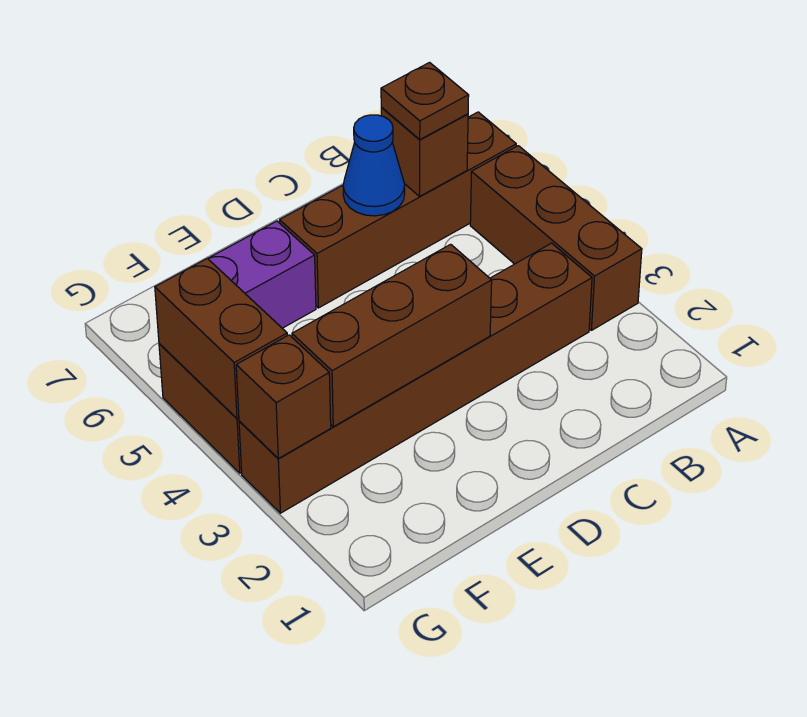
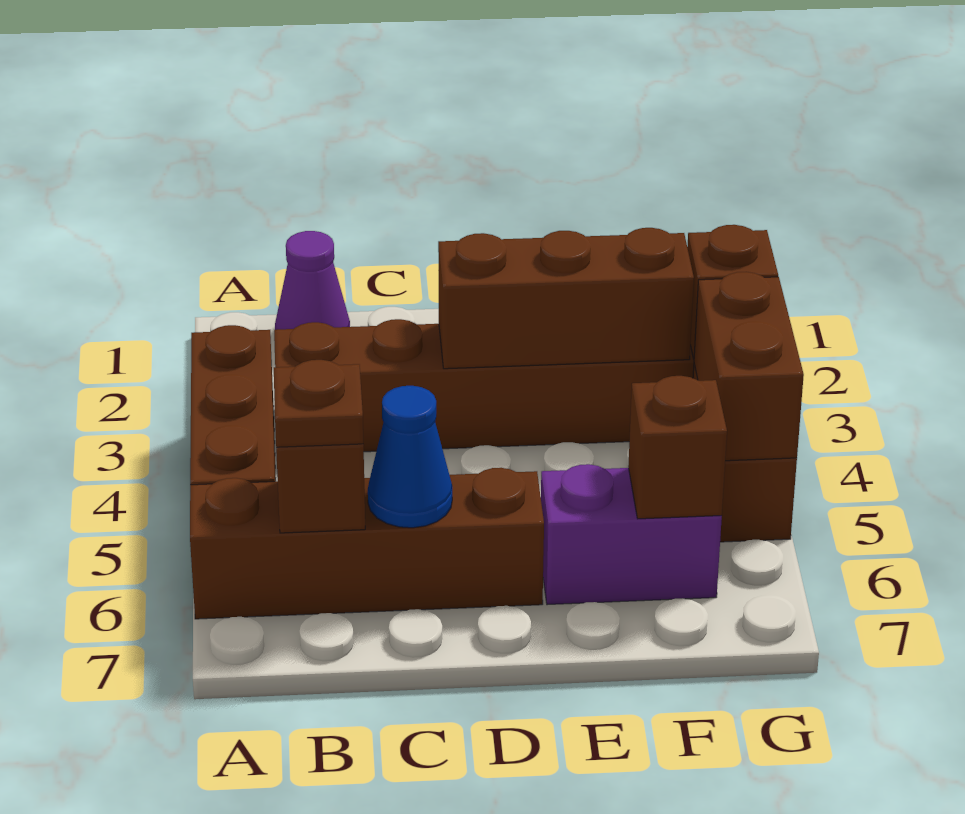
none -> purple 1x1 cone [275,231,350,330]
none -> brown 1x1 brick [628,376,727,519]

